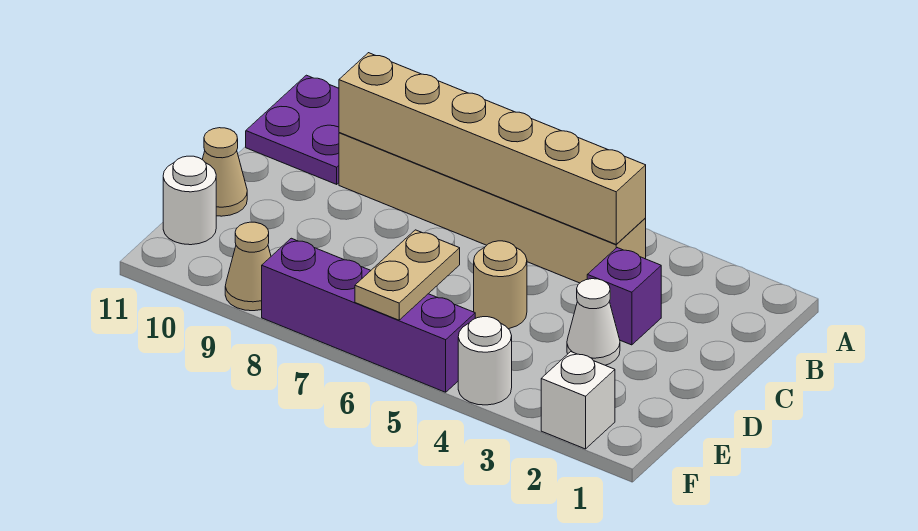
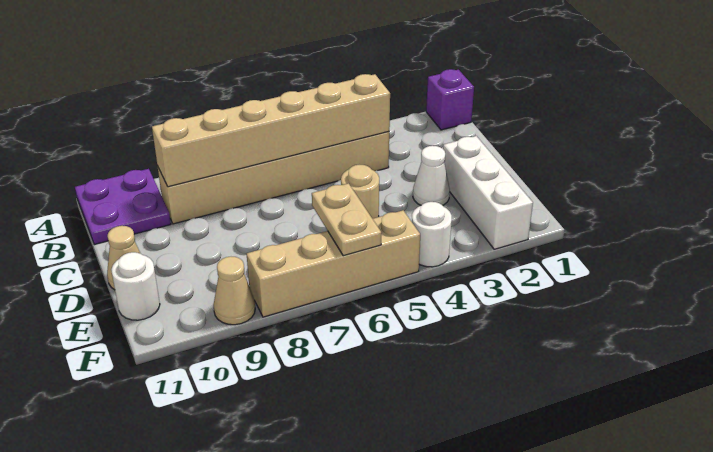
purple 1x1 brick [587,248,661,345] -> purple 1x1 brick moved to [426,69,474,130]
white 1x1 brick [541,352,615,449] -> white 1x3 brick [443,136,533,249]
purple 1x4 brick [262,238,475,392] -> tan 1x4 brick [247,210,420,317]

